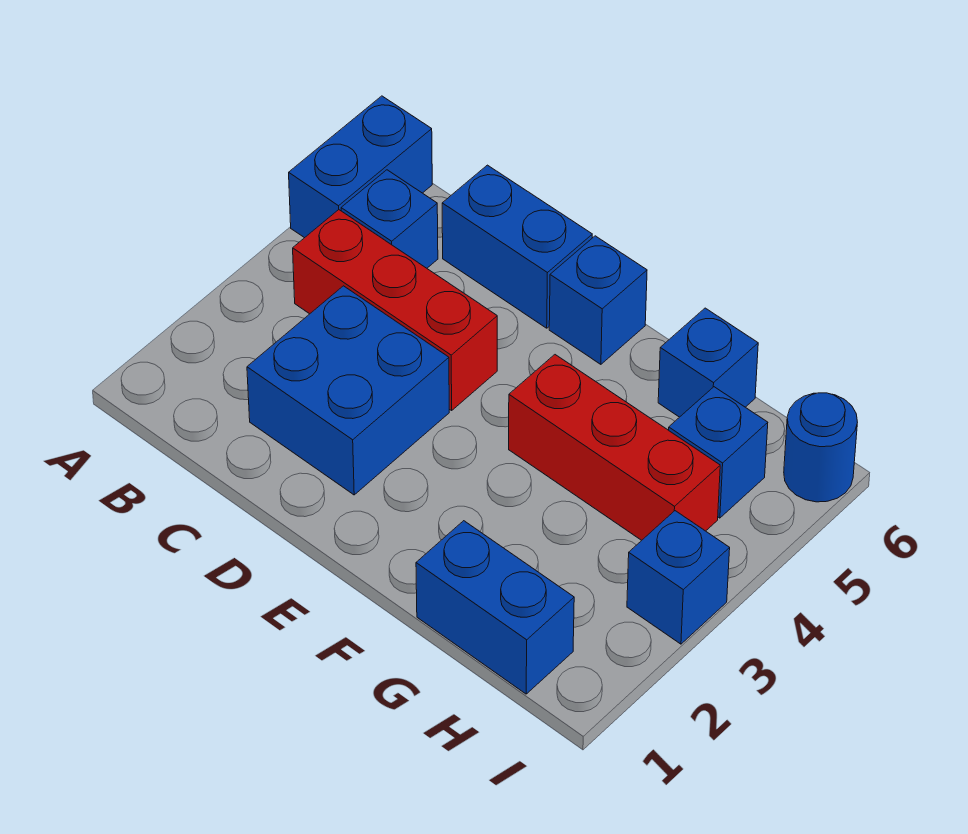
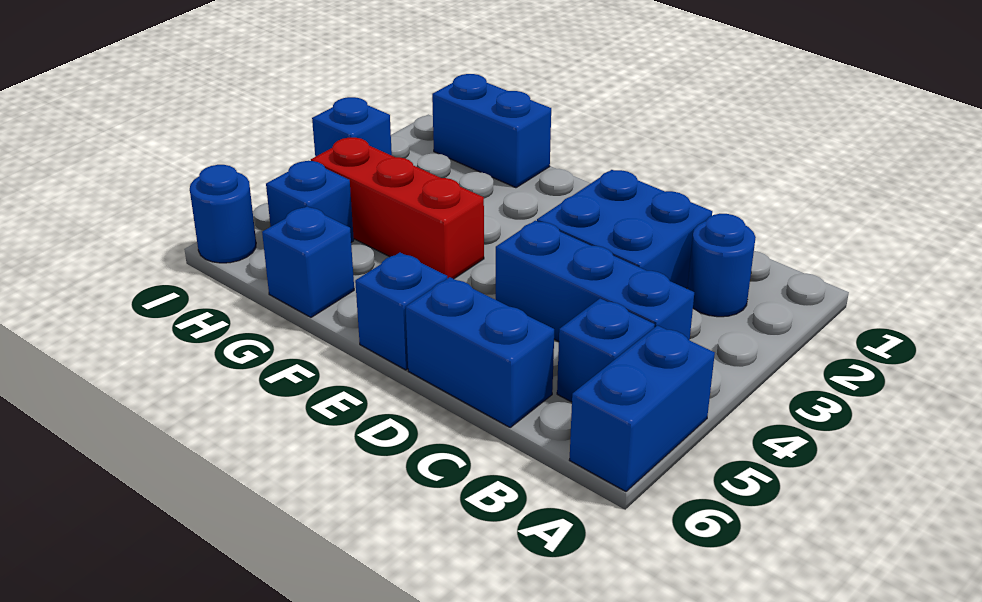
none -> blue 1x1 round brick [688,214,756,317]
red 1x3 brick [293,210,497,410] -> blue 1x3 brick [496,221,694,341]

